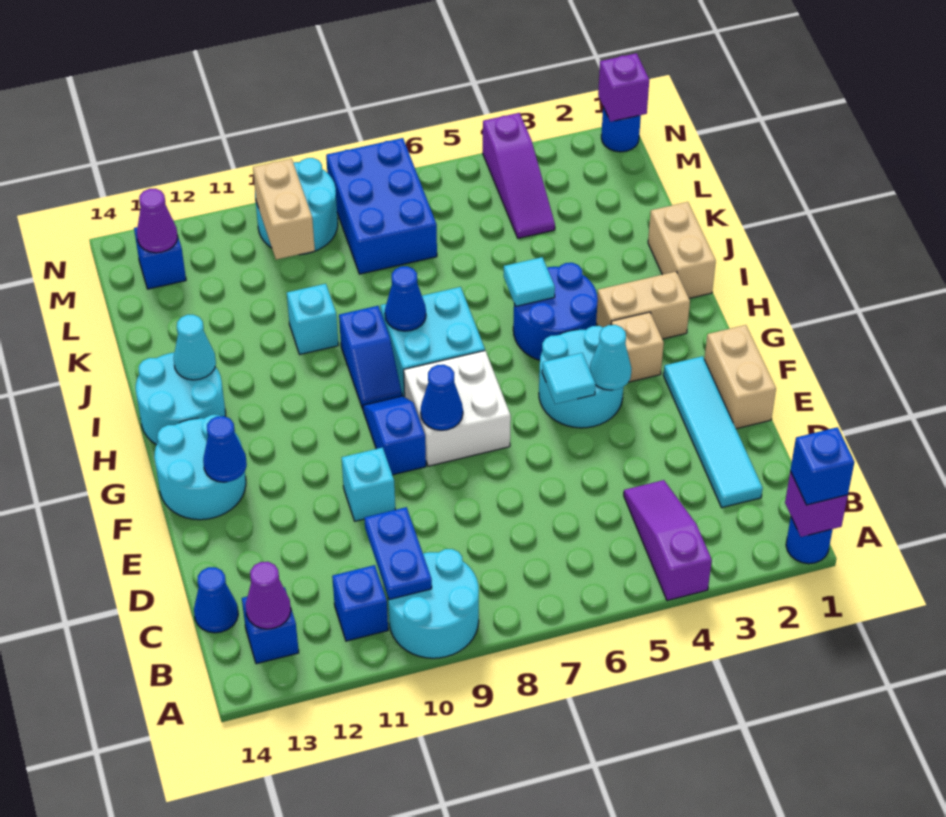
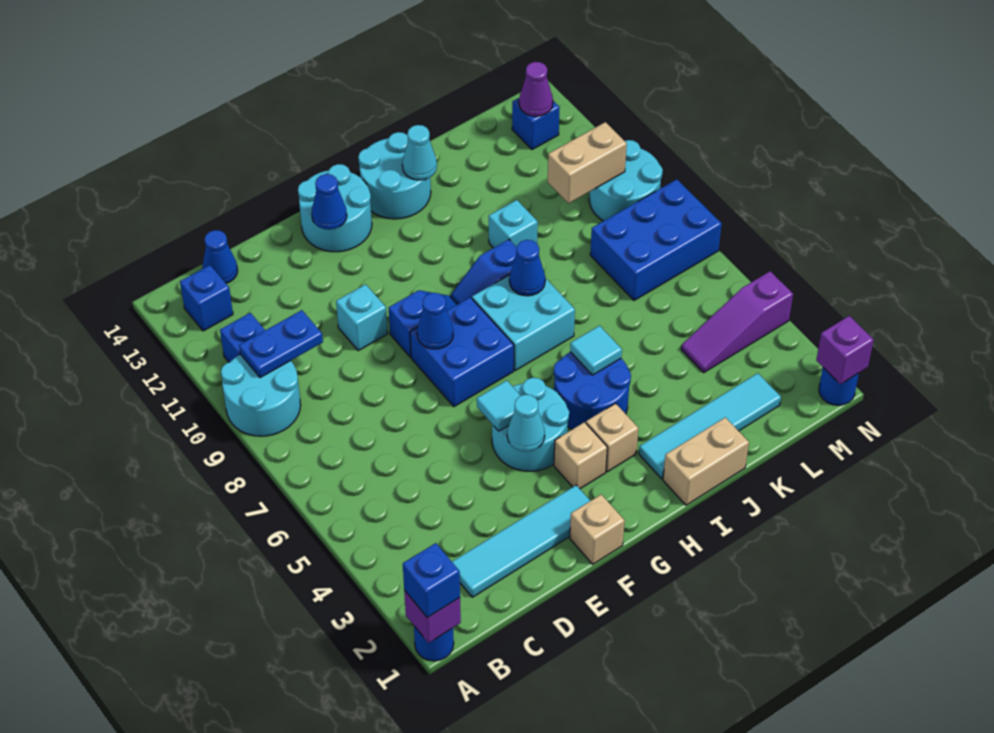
purple 1x3 slope [624,480,712,600] -> none
purple 1x1 cone [246,562,291,629] -> none
tan 1x2 brick [704,325,776,429] -> tan 1x1 brick [570,495,625,564]
white 2x2 brick [404,351,511,466] -> blue 2x2 brick [410,297,514,407]
tan 1x2 brick [596,272,690,339] -> tan 1x1 brick [586,403,638,472]
none -> cyan 1x4 tile [639,373,781,479]

